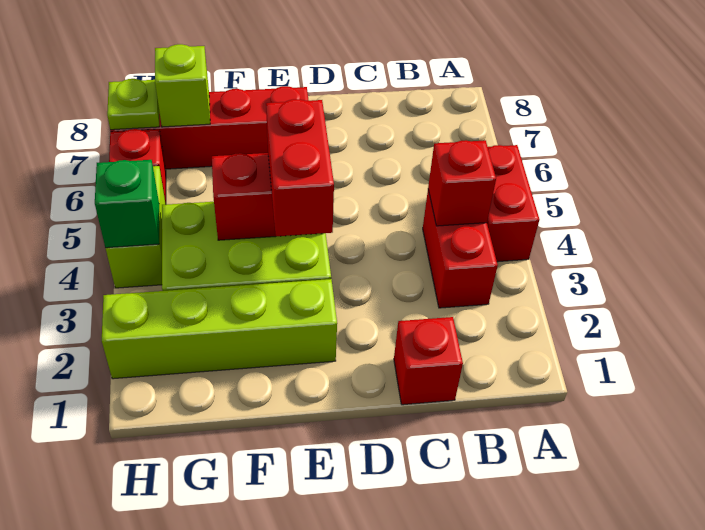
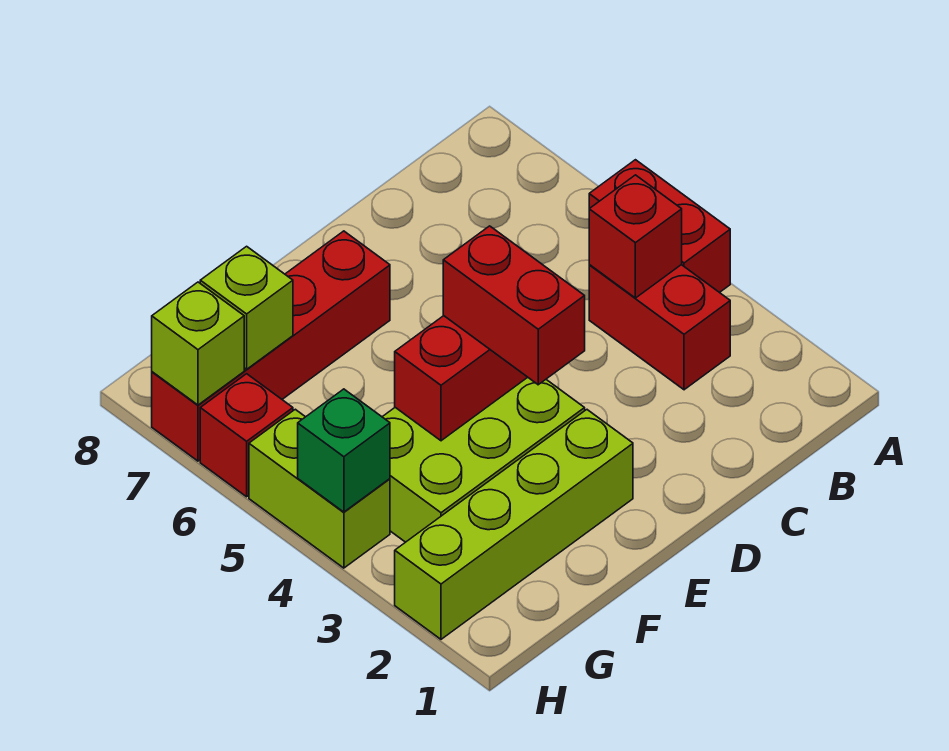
red 1x1 brick [394,317,463,405] -> none
lime 1x1 plate [107,79,159,130] -> lime 1x1 brick [152,282,244,405]

